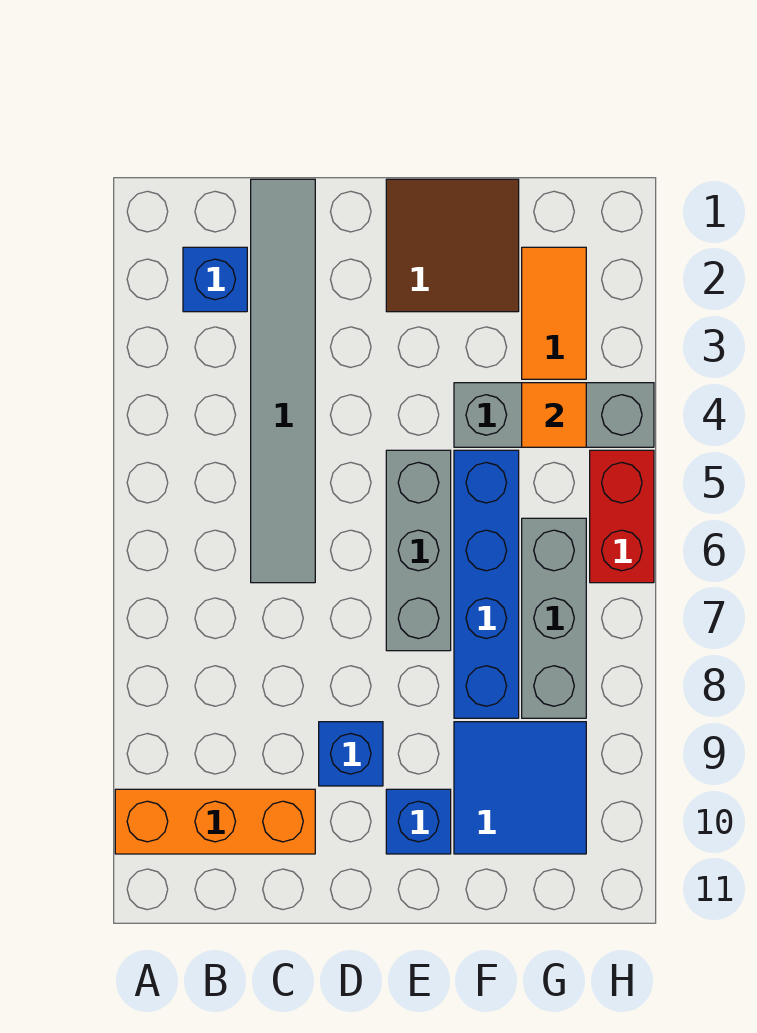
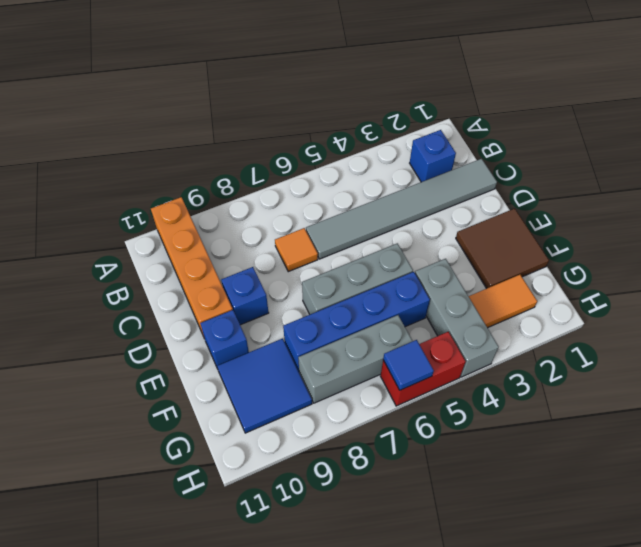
orange 1x3 brick [115,789,315,854] -> orange 1x4 brick [151,197,233,337]
orange 1x1 tile [522,383,586,447] -> orange 1x1 tile moved to [275,228,318,272]
none -> blue 1x1 tile [383,340,434,390]

